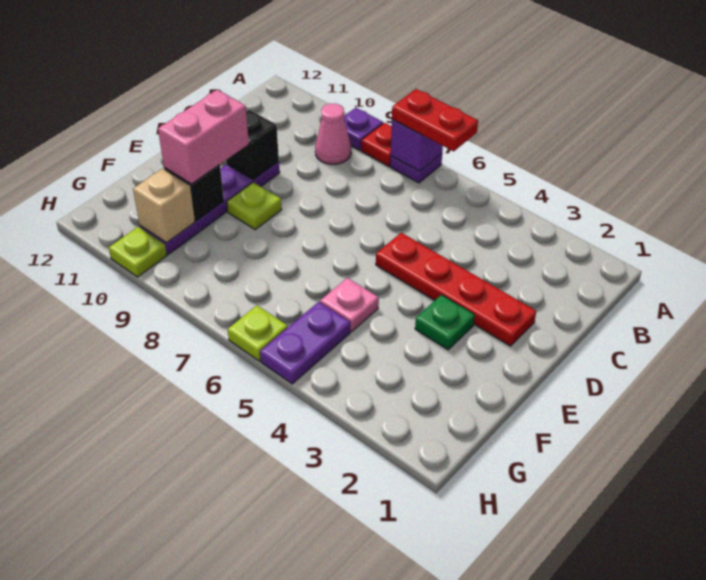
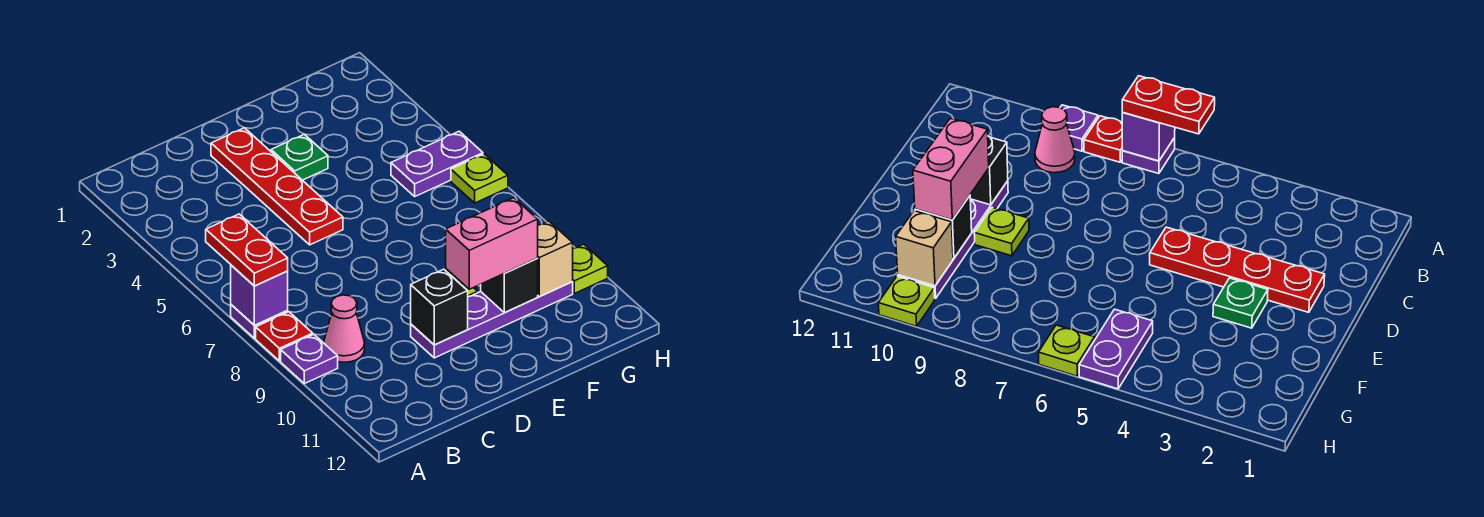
pink 1x1 plate [320,278,379,332] -> none

